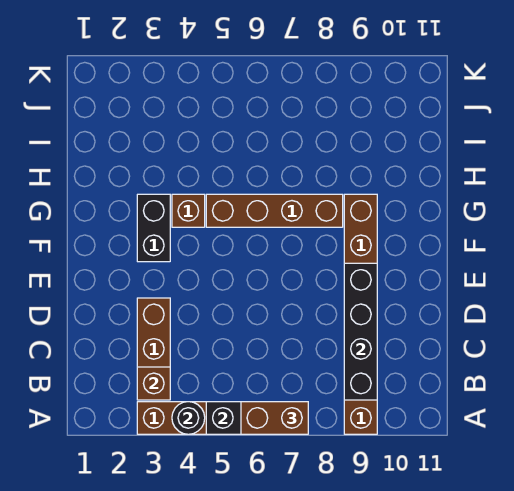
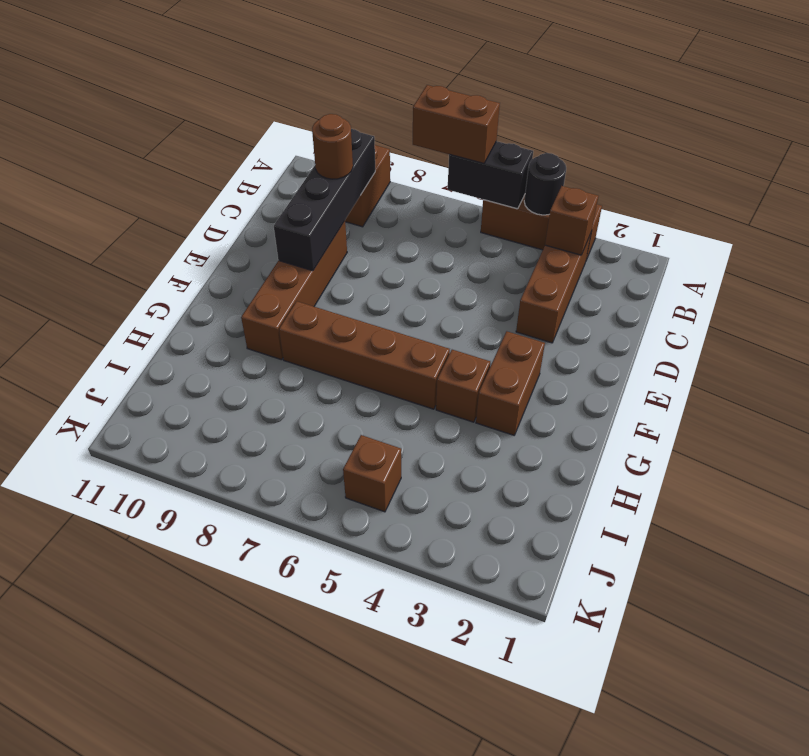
none -> brown 1x1 round brick [312,114,353,179]
black 1x2 brick [137,194,170,262] -> brown 1x2 brick [476,331,545,435]
none -> brown 1x1 brick [343,435,401,512]

